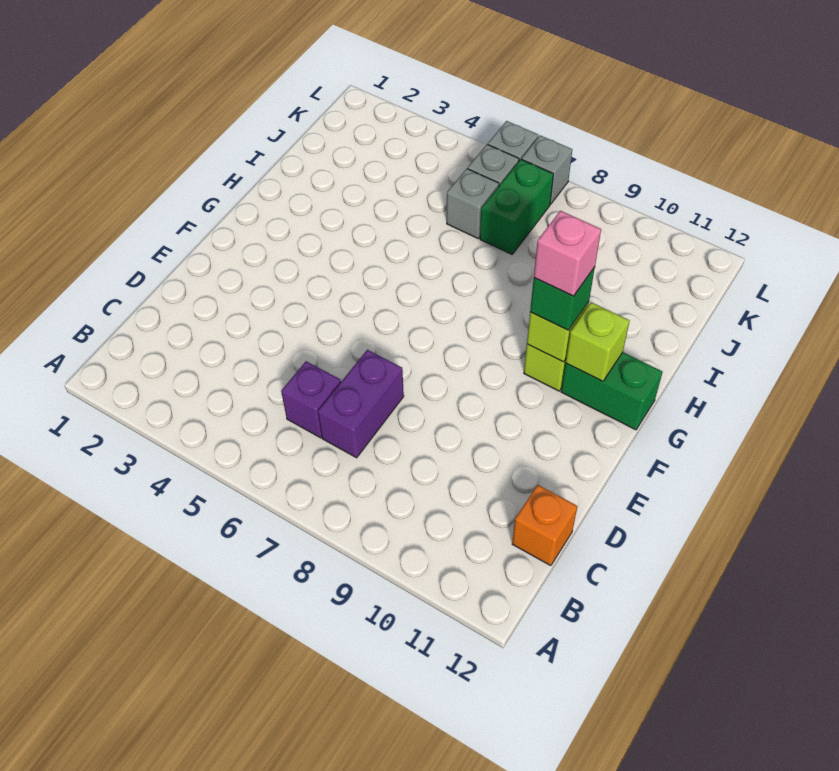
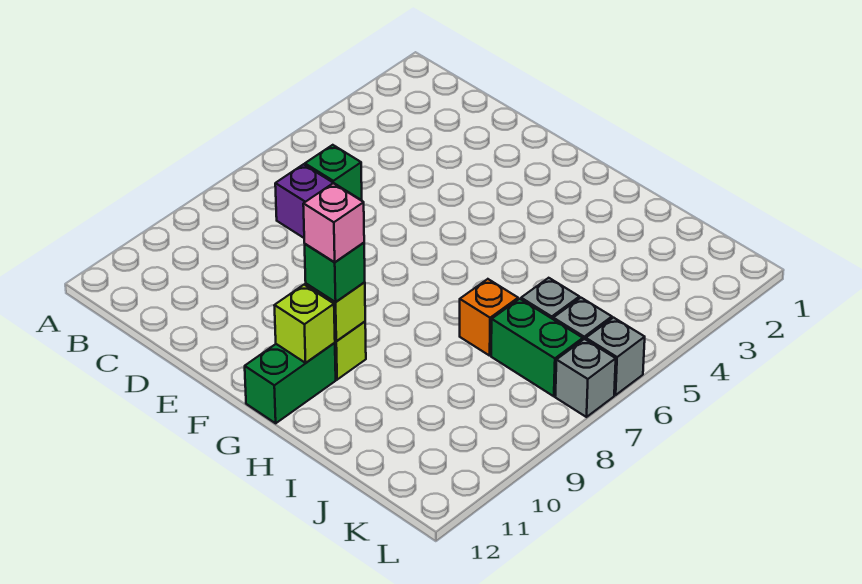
purple 1x1 brick [281,361,341,438] -> green 1x1 brick [305,145,362,200]
orange 1x1 brick [512,485,577,566] -> orange 1x1 brick moved to [460,279,518,356]

